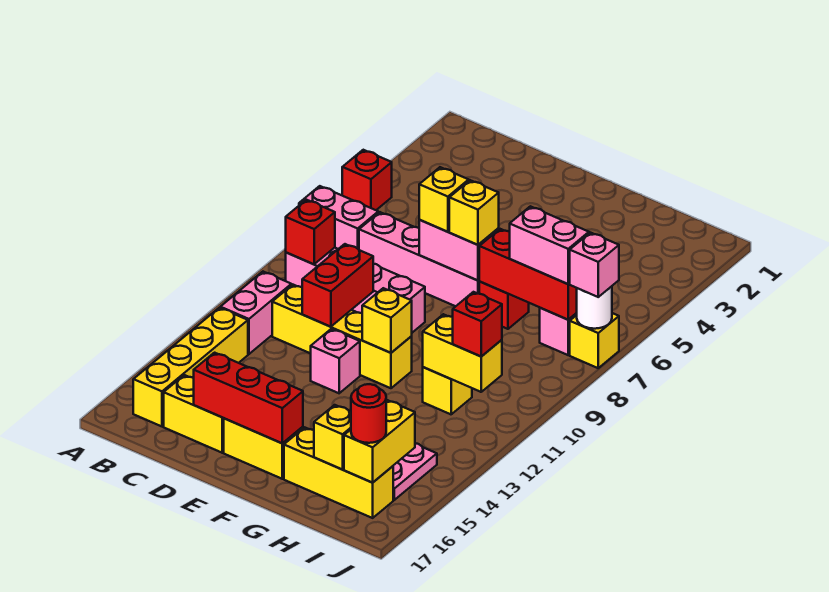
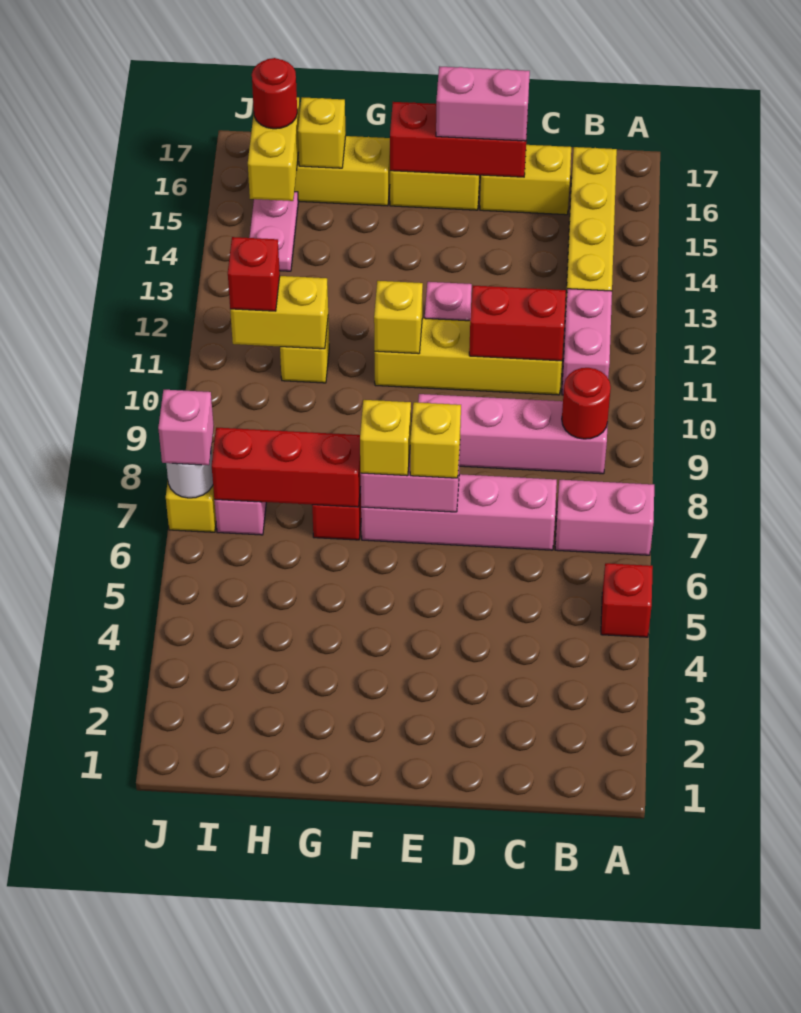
red 1x1 brick [286,200,335,264] -> red 1x1 round brick [562,368,611,439]
red 1x2 brick [302,244,373,327] -> red 1x2 brick turned to [469,286,566,361]
pink 1x2 brick [510,206,589,284] -> pink 1x2 brick moved to [436,66,530,141]

